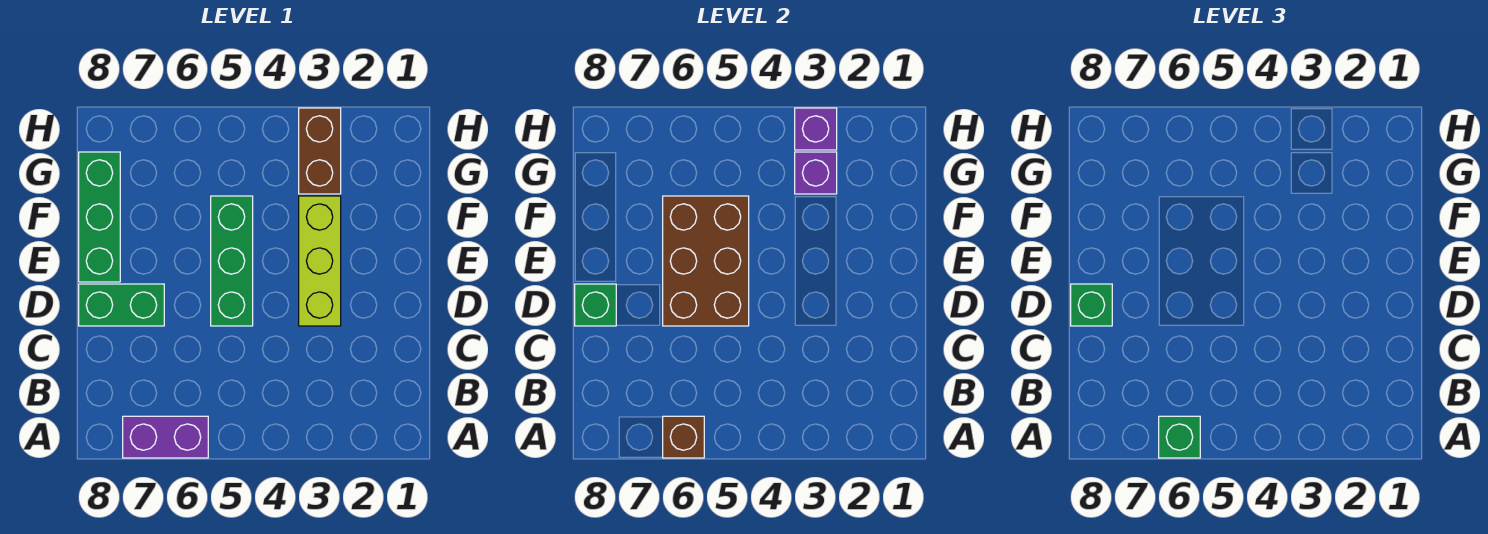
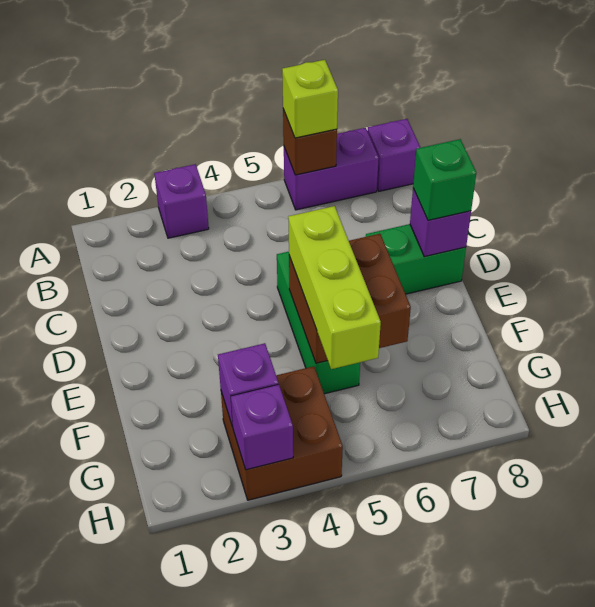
none -> purple 1x1 brick [154,164,209,238]
green 1x1 brick [1159,416,1200,458] -> lime 1x1 brick [282,60,338,138]
none -> purple 1x1 brick [368,119,421,191]
lime 1x3 brick [299,196,341,326] -> lime 1x3 brick moved to [288,206,381,369]
brown 2x3 brick [663,196,749,326] -> brown 2x2 brick [289,234,411,363]
green 1x1 brick [575,284,616,326] -> purple 1x1 brick [410,188,471,257]
green 1x3 brick [79,152,120,282] -> none
brown 1x2 brick [299,108,341,194] -> brown 2x2 brick [221,366,343,500]

